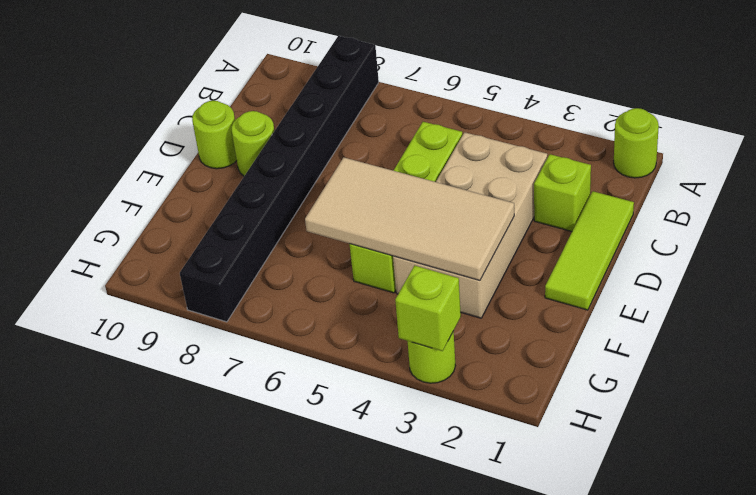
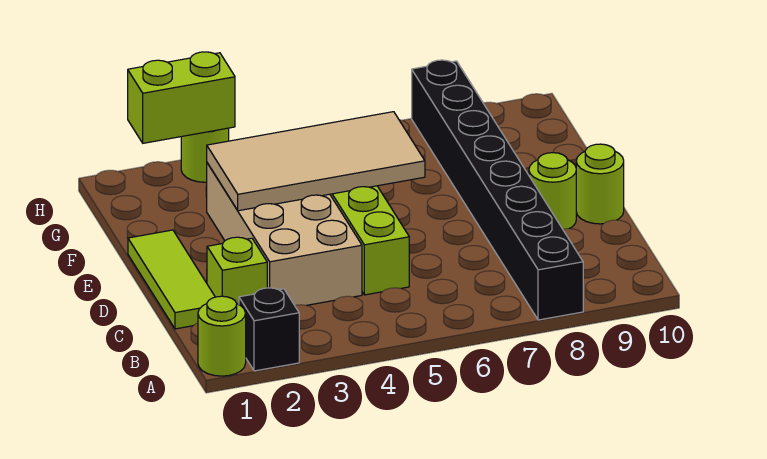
none -> black 1x1 brick [239,288,299,371]
lime 1x1 brick [395,266,461,351] -> lime 1x2 brick [128,52,235,143]

